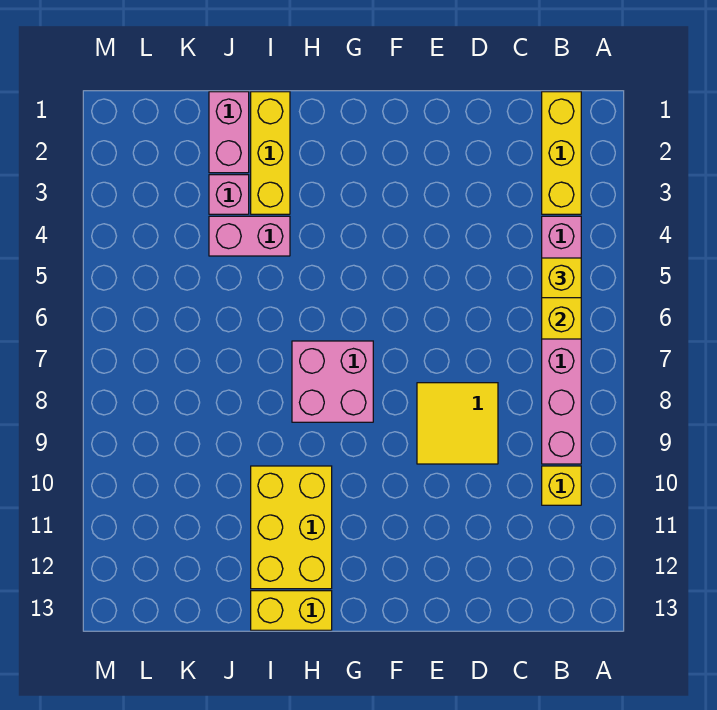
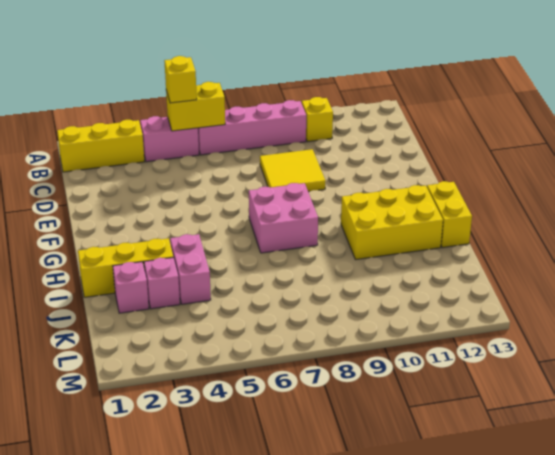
pink 1x2 brick [209,92,249,173] -> pink 1x1 brick [113,262,149,313]

